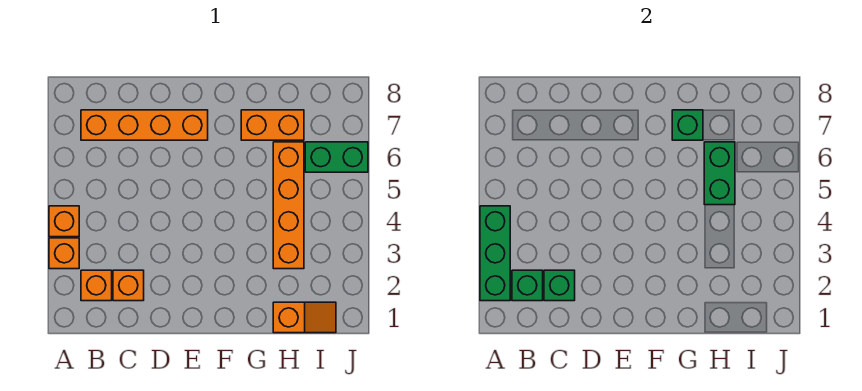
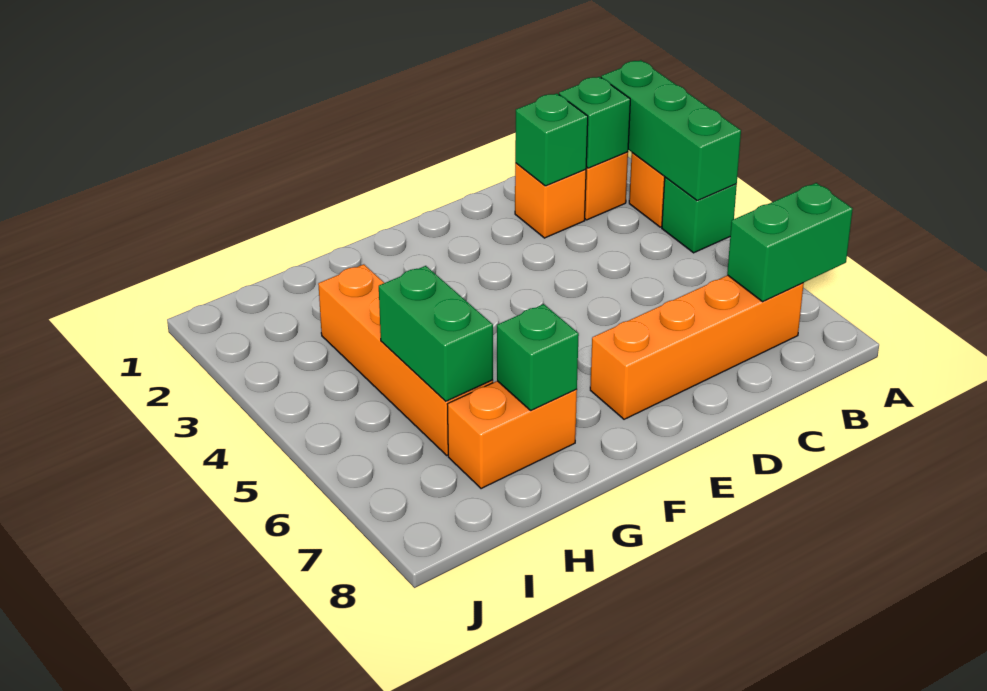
orange 1x1 brick [49,206,79,237] -> green 1x1 brick [662,177,737,253]
orange 1x2 slope [273,302,336,333] -> none
green 1x2 brick [305,142,368,172] -> green 1x2 brick moved to [727,183,853,302]

